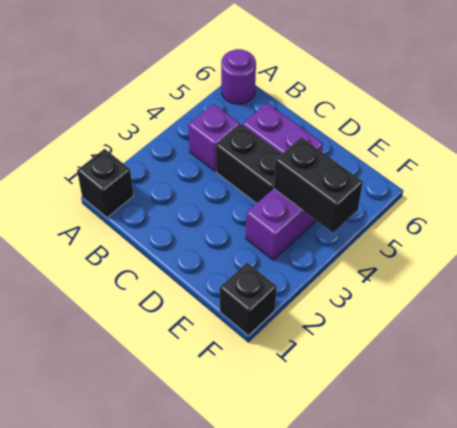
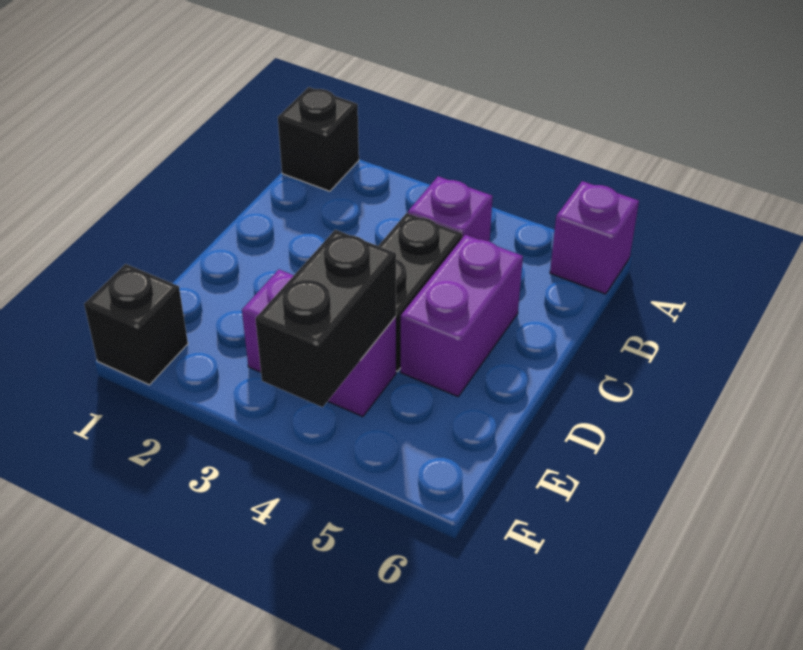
purple 1x1 round brick [221,49,256,104] -> purple 1x1 brick [550,181,639,294]

